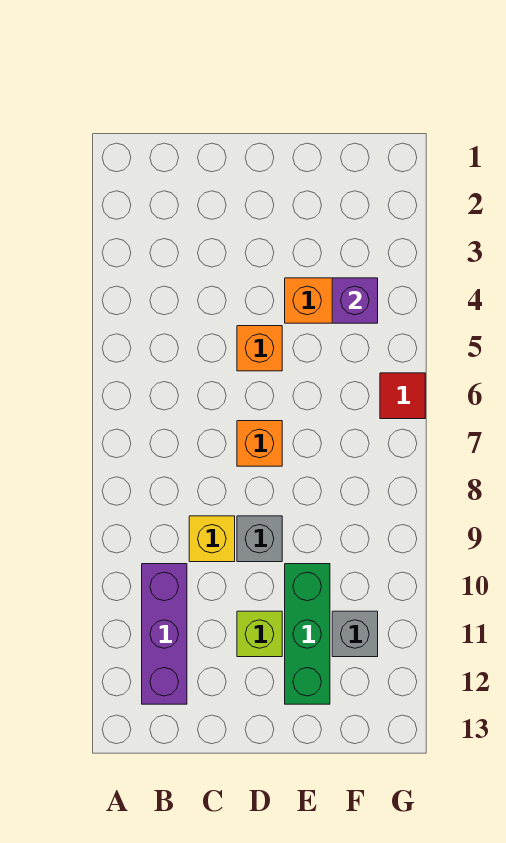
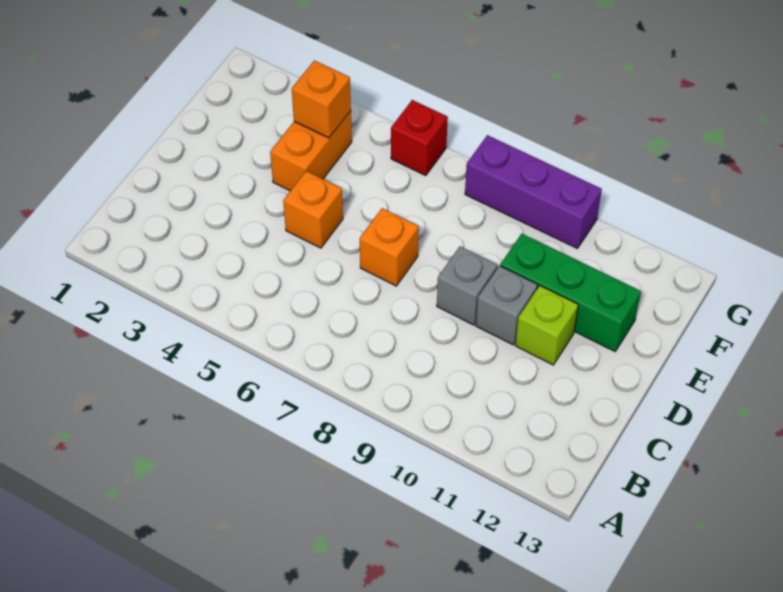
purple 1x3 brick [142,564,187,704] -> purple 1x3 brick moved to [465,135,602,249]
yellow 1x1 brick [189,516,235,562] -> none
purple 1x1 brick [332,278,378,323] -> orange 1x1 brick [292,60,351,138]
grey 1x1 brick [332,611,378,657] -> grey 1x1 brick moved to [476,266,538,345]
red 1x1 tile [380,373,425,419] -> red 1x1 brick [391,100,448,176]

